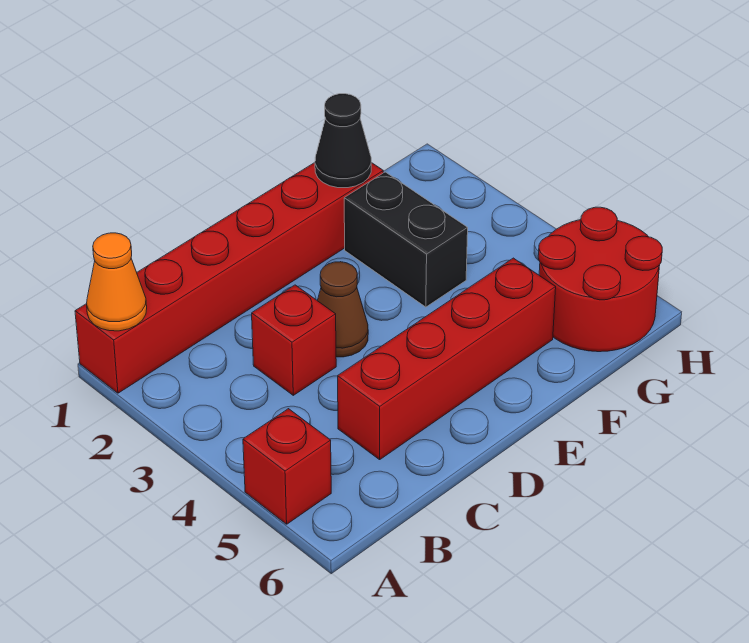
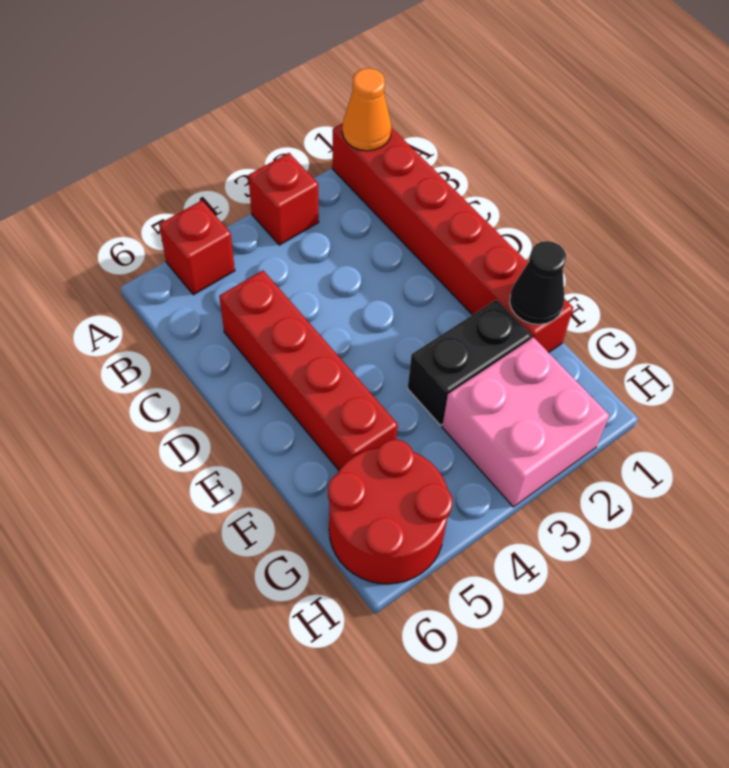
red 1x1 brick [252,285,336,395] -> red 1x1 brick moved to [248,153,319,245]
brown 1x1 cone [317,262,368,357] -> none
none -> pink 2x2 brick [442,337,609,507]

